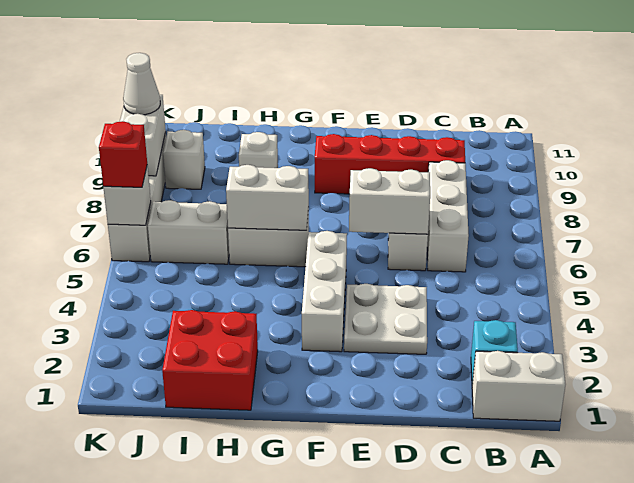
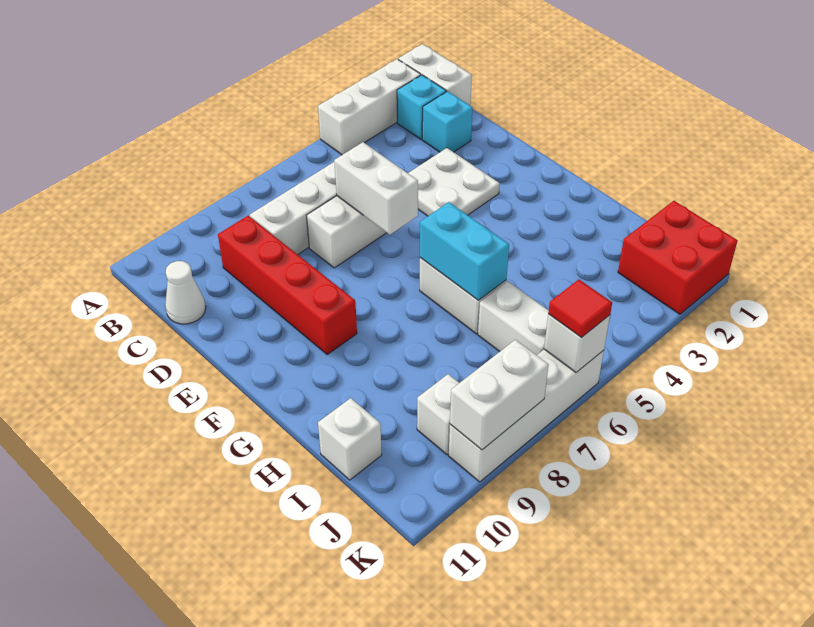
none -> cyan 1x1 brick [422,91,473,152]
white 1x3 brick [302,231,347,352] -> white 1x3 brick moved to [318,59,421,155]
white 1x2 brick [226,165,309,230] -> cyan 1x2 brick [420,202,509,300]
red 2x2 brick [162,310,258,410] -> red 2x2 brick moved to [618,201,738,314]
white 1x1 brick [239,132,278,168] -> white 1x1 brick moved to [318,398,382,480]
red 1x1 brick [99,121,147,187] -> red 1x1 tile [548,280,612,338]
white 1x1 cone [123,53,160,115] -> white 1x1 cone moved to [165,261,206,324]

